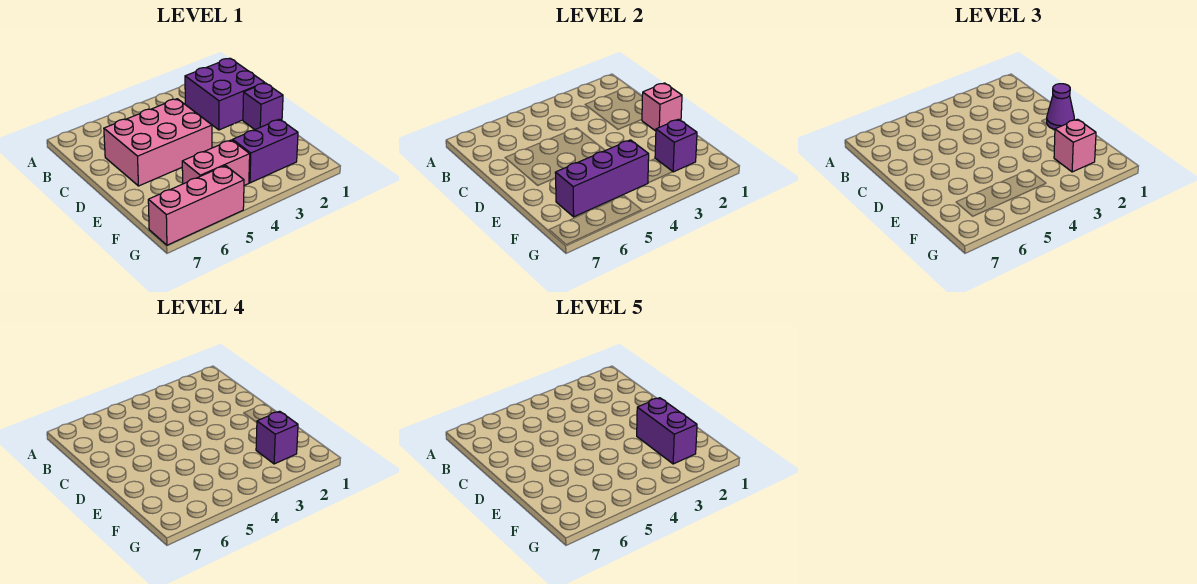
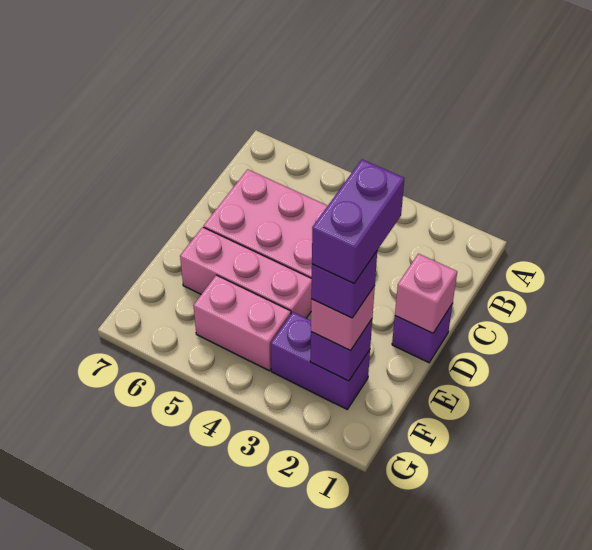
purple 2x2 brick [185,58,264,130] -> none
purple 1x1 cone [1047,84,1074,129] -> none
purple 1x3 brick [555,140,649,217] -> none
pink 1x3 brick [148,166,244,245] -> pink 1x3 brick moved to [180,227,312,318]

